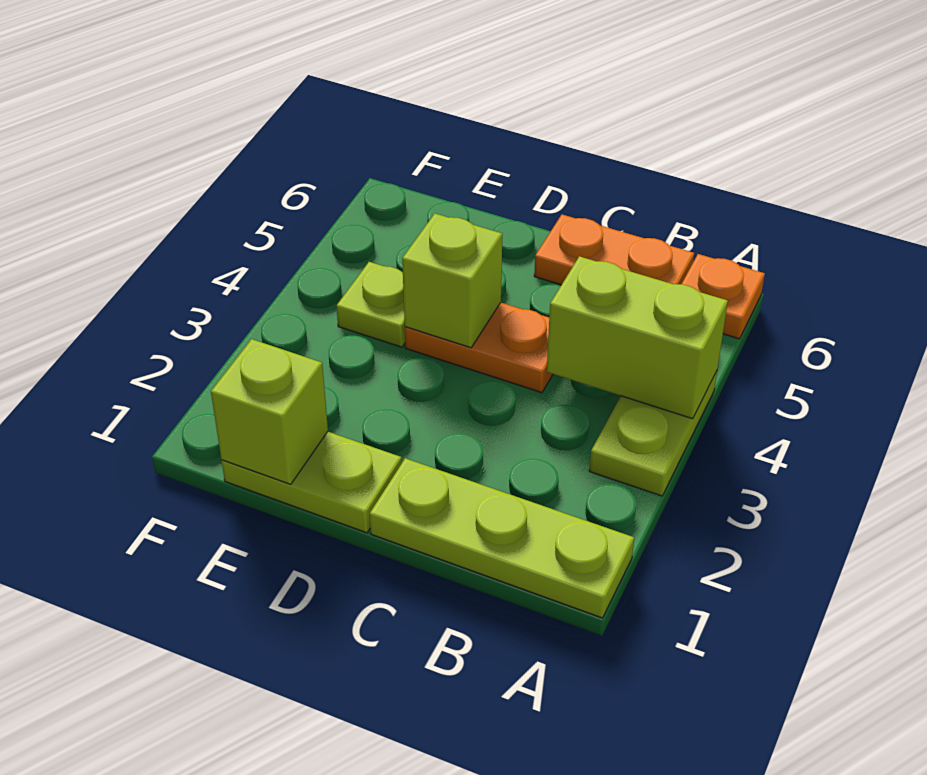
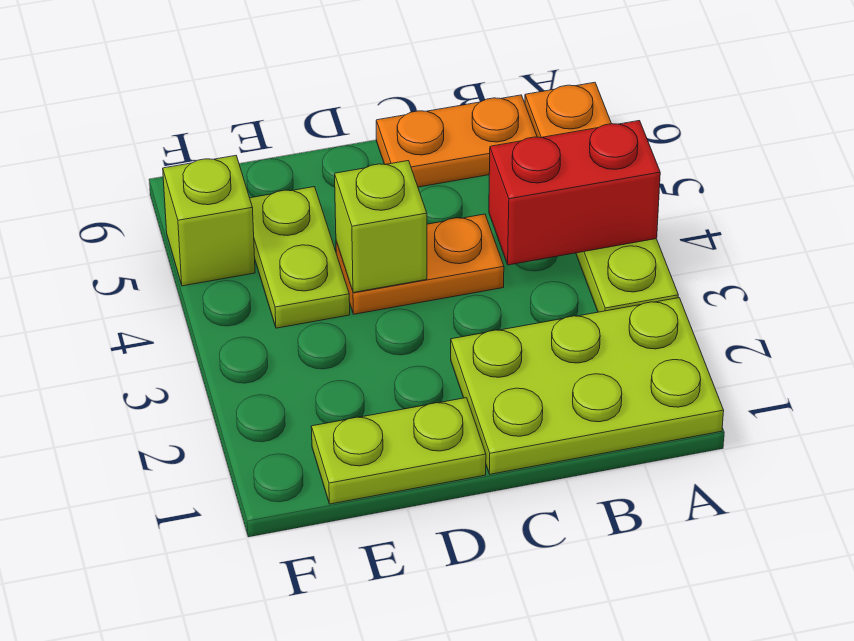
lime 1x3 plate [370,458,634,618] -> lime 2x3 plate [451,298,724,474]
lime 1x2 brick [547,256,728,419] -> red 1x2 brick [489,121,660,265]
lime 1x1 brick [211,339,328,484] -> lime 1x1 brick moved to [163,156,255,286]
lime 1x1 plate [337,262,405,347] -> lime 1x2 plate [250,187,350,328]

